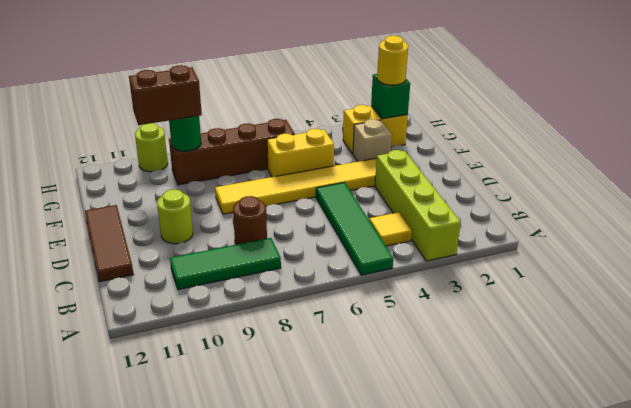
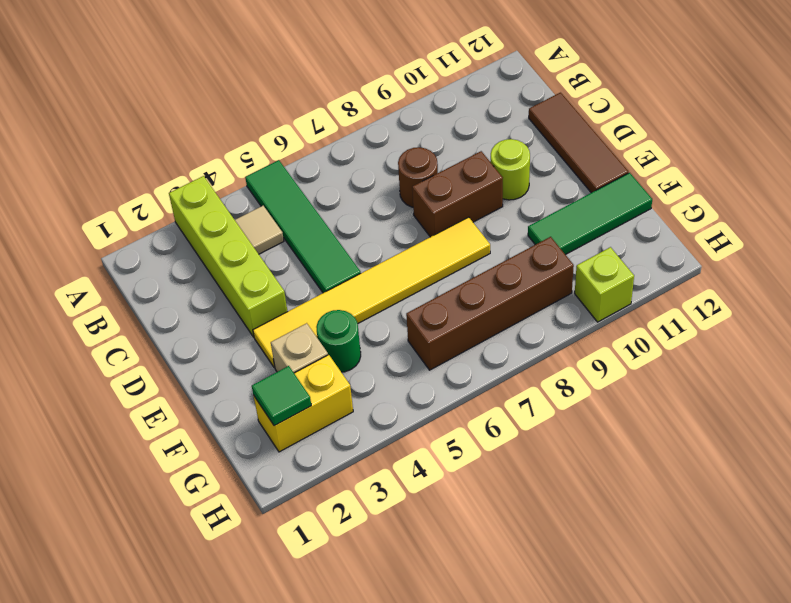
yellow 1x1 tile [369,212,412,246] -> tan 1x1 tile [235,206,284,254]
green 1x3 tile [170,238,281,290] -> green 1x3 tile moved to [528,173,652,255]
yellow 1x2 brick [267,129,334,177] -> none
green 1x1 brick [371,74,410,119] -> green 1x1 tile [252,366,311,426]
yellow 1x1 round brick [377,36,408,85] -> none
green 1x1 round brick [169,116,201,151] -> green 1x1 round brick moved to [316,310,361,372]
brown 1x2 brick [129,65,202,125] -> brown 1x2 brick moved to [412,151,503,237]
lime 1x1 round brick [135,123,168,172] -> lime 1x1 brick [575,247,634,322]

